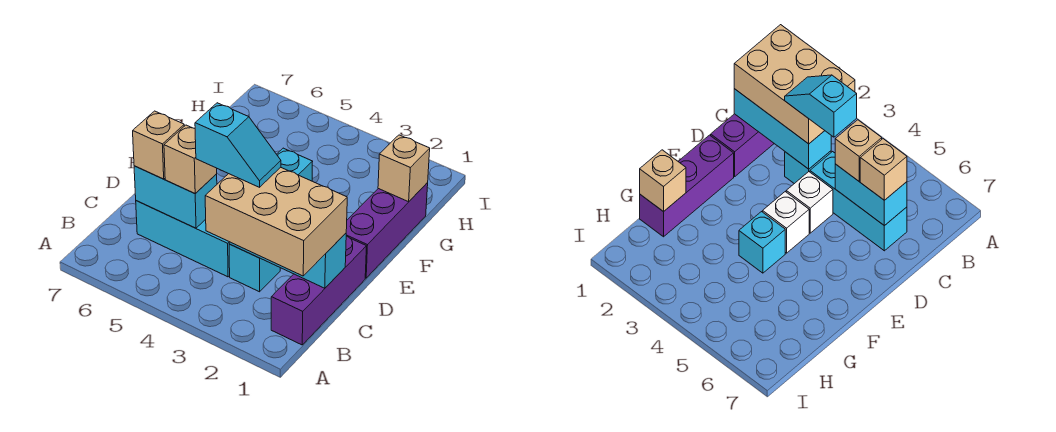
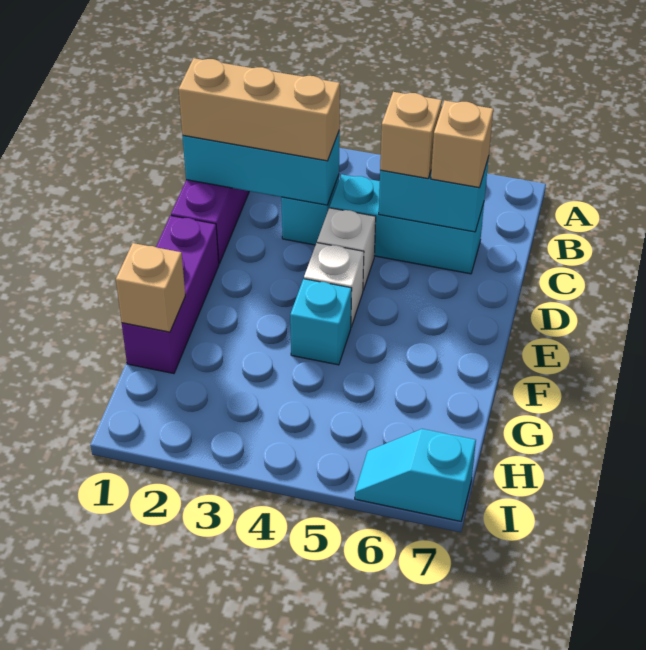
tan 2x3 brick [205,167,347,276] -> tan 1x3 brick [179,58,340,161]
cyan 1x2 slope [195,103,281,187] -> cyan 1x2 slope moved to [355,429,476,521]

